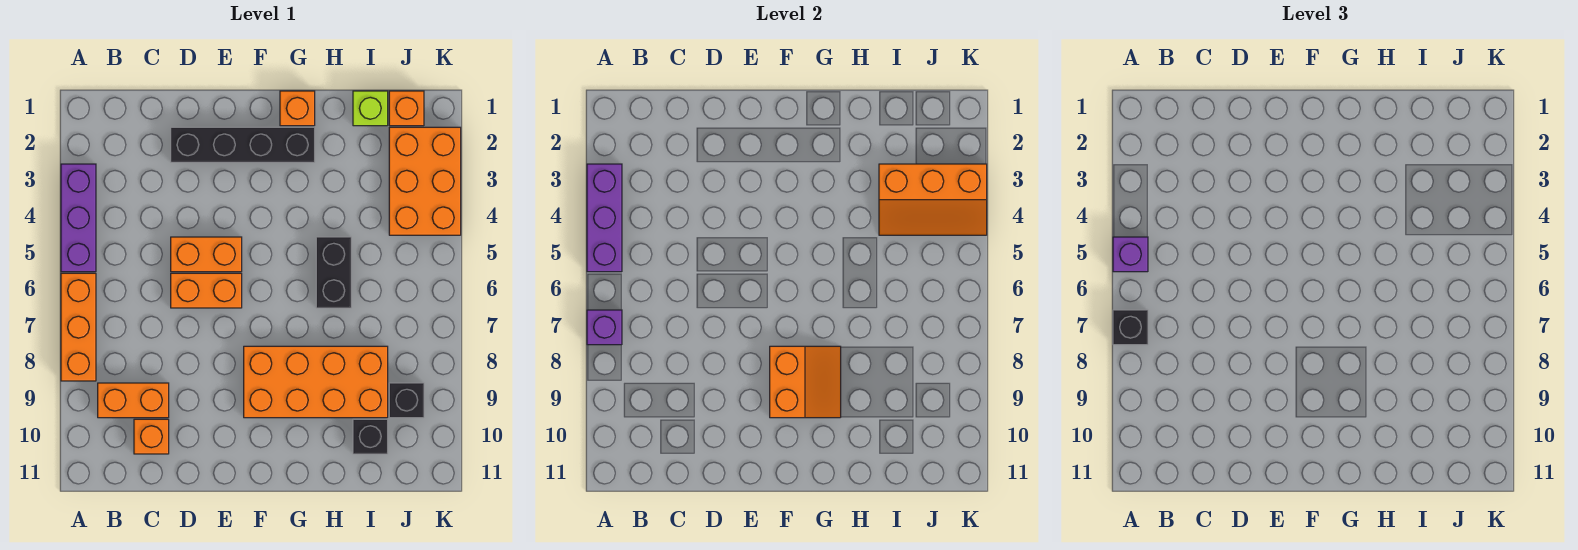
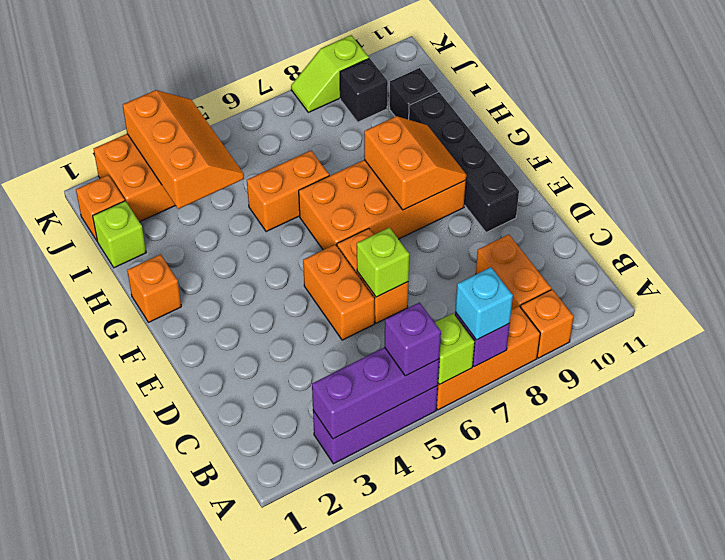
none -> lime 1x1 brick [435,313,475,385]
black 1x1 brick [1113,310,1148,345] -> cyan 1x1 brick [455,267,513,340]
orange 1x1 brick [134,419,169,454] -> orange 1x1 brick moved to [521,289,574,358]
black 1x4 brick [171,127,315,162] -> black 1x4 brick moved to [409,92,519,232]
none -> lime 1x1 brick [357,227,409,297]
orange 2x4 brick [244,346,388,418] -> orange 2x4 brick turned to [299,160,466,250]
orange 2x2 slope [770,346,841,418] -> orange 2x2 slope turned to [364,116,467,210]
black 1x2 brick [316,237,351,308] -> orange 1x2 brick [247,151,329,232]
none -> lime 1x2 slope [291,35,369,112]

